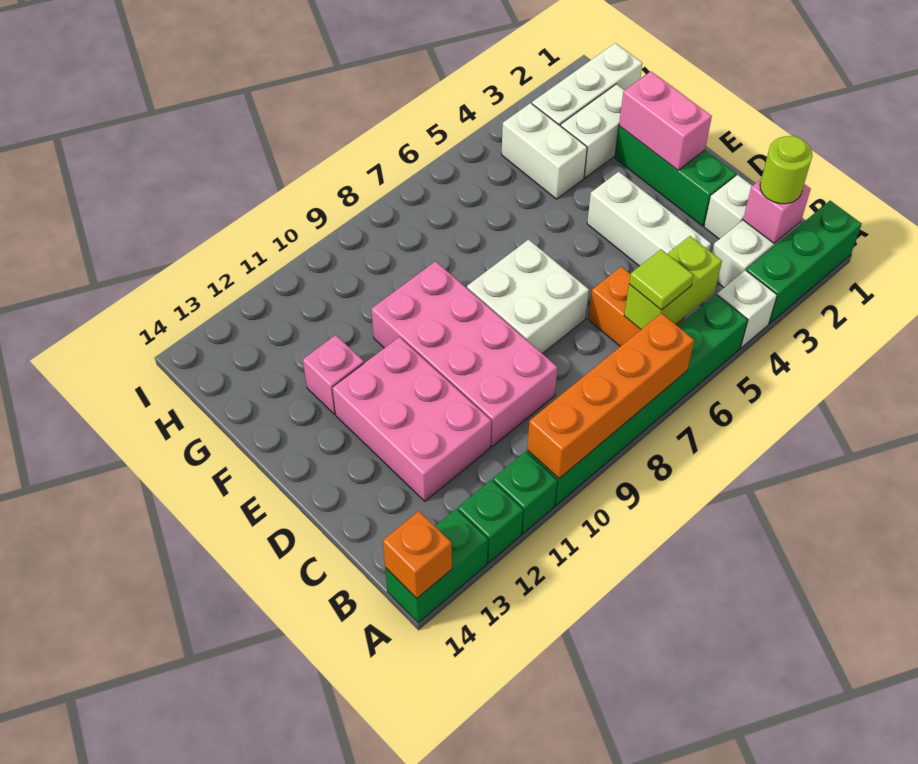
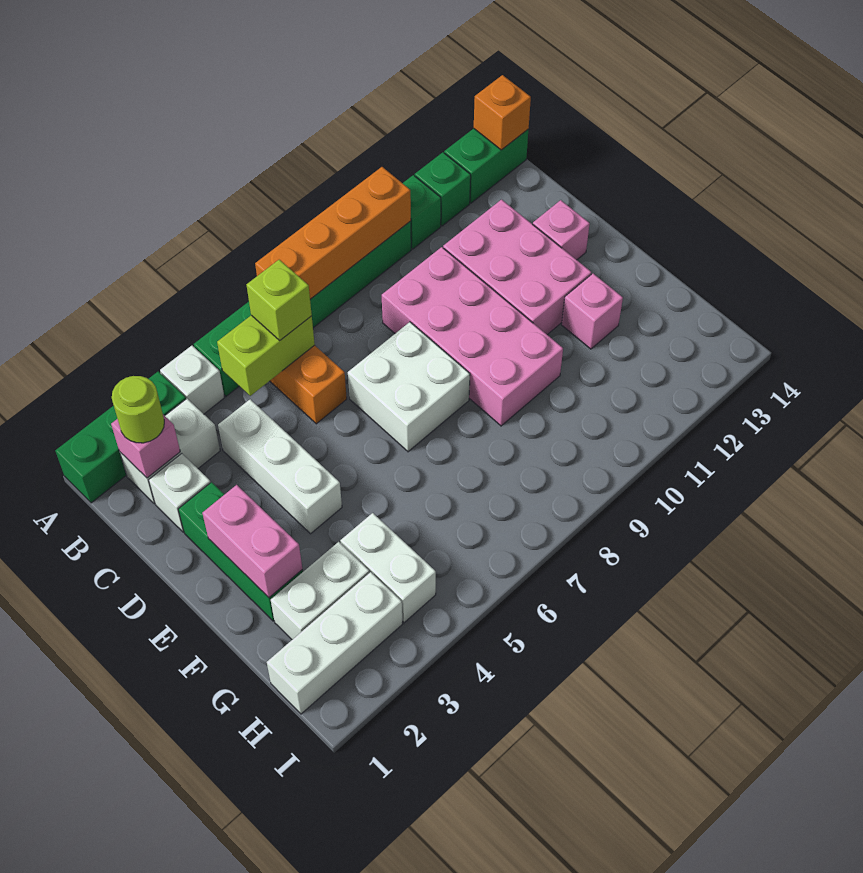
lime 1x1 tile [629,249,694,310] -> lime 1x1 brick [247,260,312,340]
none -> pink 1x1 brick [533,200,590,260]

